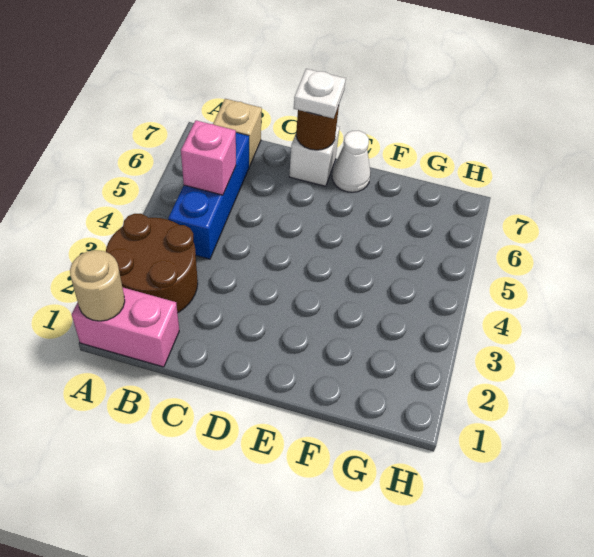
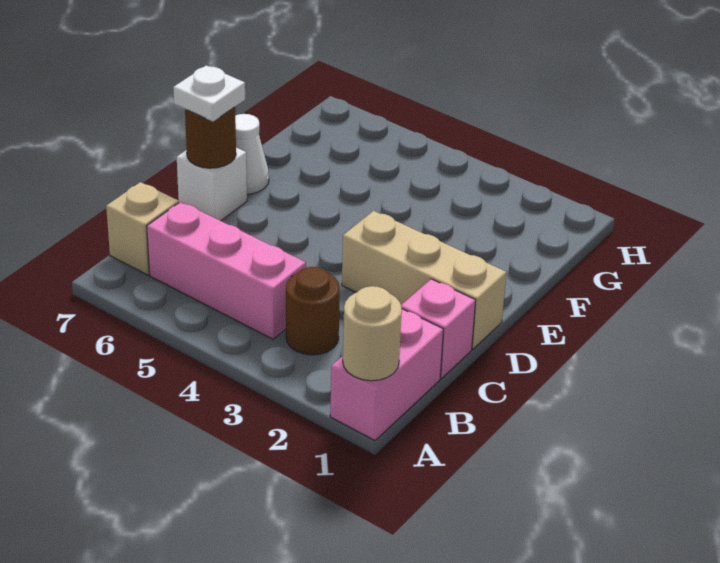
brown 2x2 round brick [106,214,198,313] -> brown 1x1 round brick [286,267,340,355]
blue 1x3 brick [168,133,249,259] -> pink 1x3 brick [147,202,306,339]
pink 1x1 brick [181,120,236,195] -> pink 1x1 brick moved to [401,279,476,378]
none -> tan 1x3 brick [342,211,507,349]

